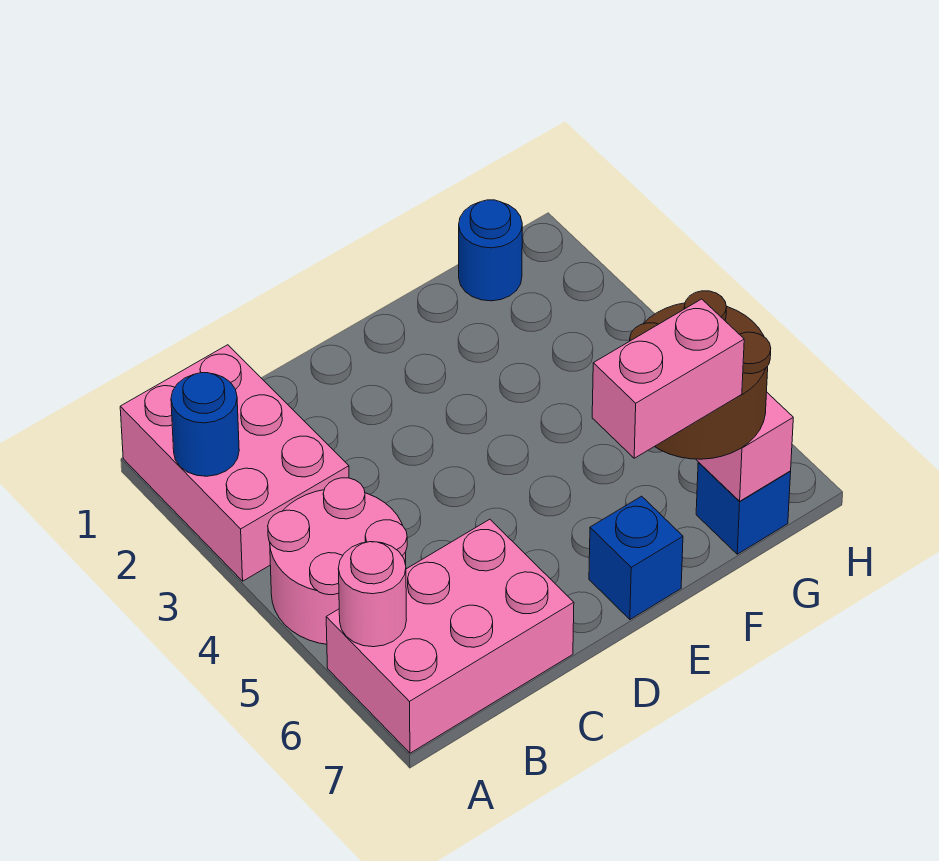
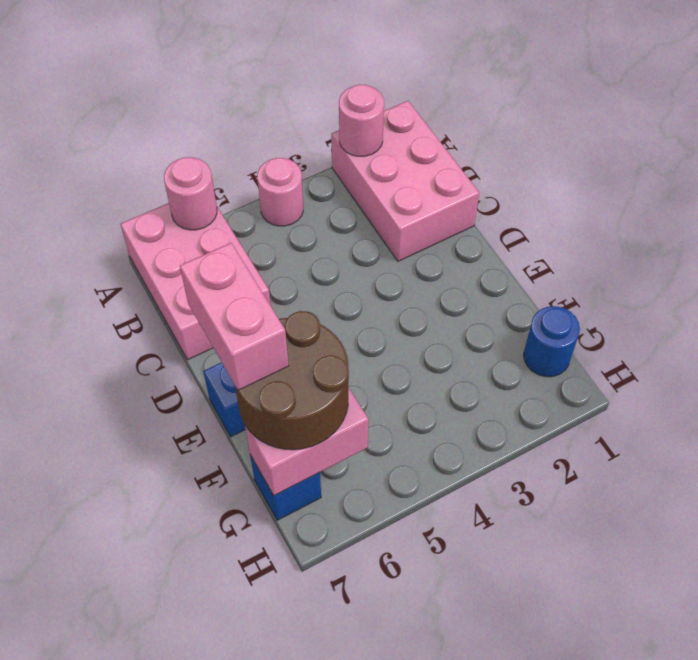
pink 2x3 brick [120,345,349,581] -> pink 2x3 brick turned to [331,101,479,261]
blue 1x1 round brick [171,373,239,476] -> pink 1x1 round brick [339,85,384,156]
pink 2x2 round brick [268,478,407,644] -> pink 1x1 round brick [257,158,303,226]

